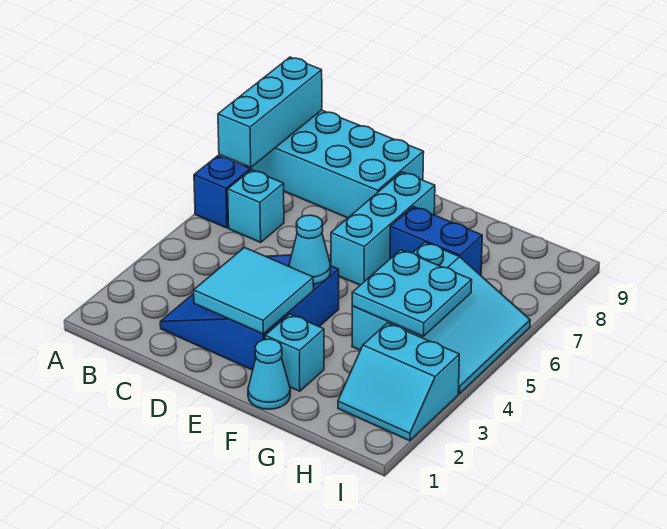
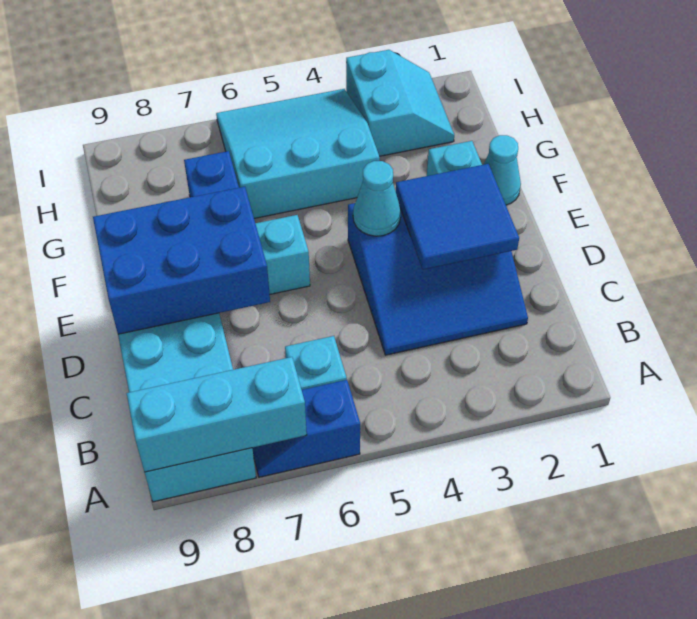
cyan 2x2 tile [194,248,314,334] -> blue 2x2 tile [396,164,519,270]
none -> blue 2x3 brick [93,187,270,334]
cyan 2x2 plate [352,250,472,336] -> none

